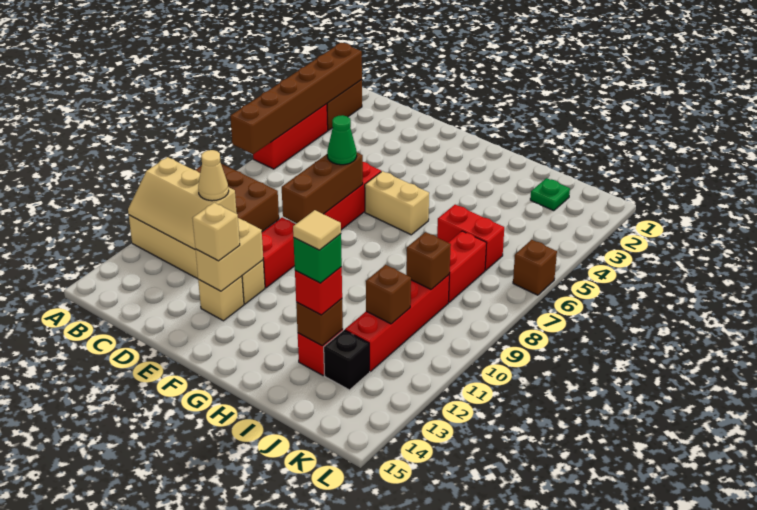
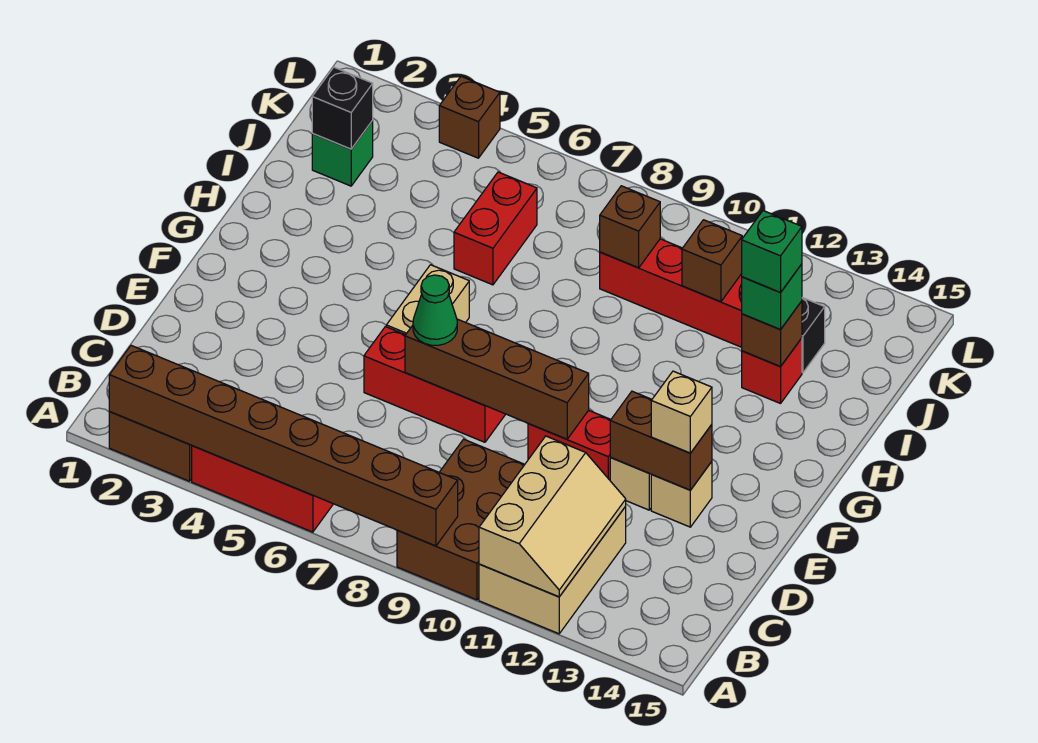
brown 1x6 brick [230,43,362,154] -> brown 1x8 brick [109,345,458,546]
tan 1x1 cone [198,150,229,201] -> none
brown 1x3 brick [282,153,363,223] -> brown 1x4 brick [405,319,589,439]
tan 1x2 brick [195,218,263,291] -> brown 1x2 brick [610,391,712,490]
red 1x1 brick [295,267,342,315] -> green 1x1 brick [742,264,802,330]
tan 1x1 tile [293,210,341,250] -> none
green 1x1 plate [530,178,570,211] -> green 1x1 brick [312,121,373,186]
none -> black 1x1 brick [312,67,373,149]
red 1x2 brick [448,231,487,302] -> none
brown 1x1 brick [513,240,557,295] -> brown 1x1 brick moved to [439,76,500,158]

